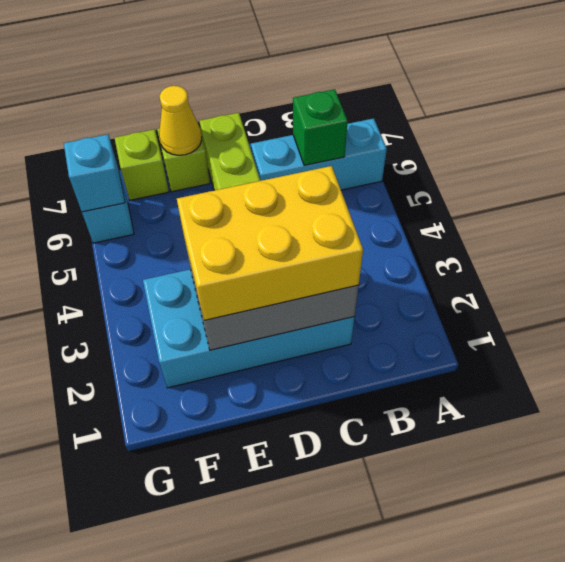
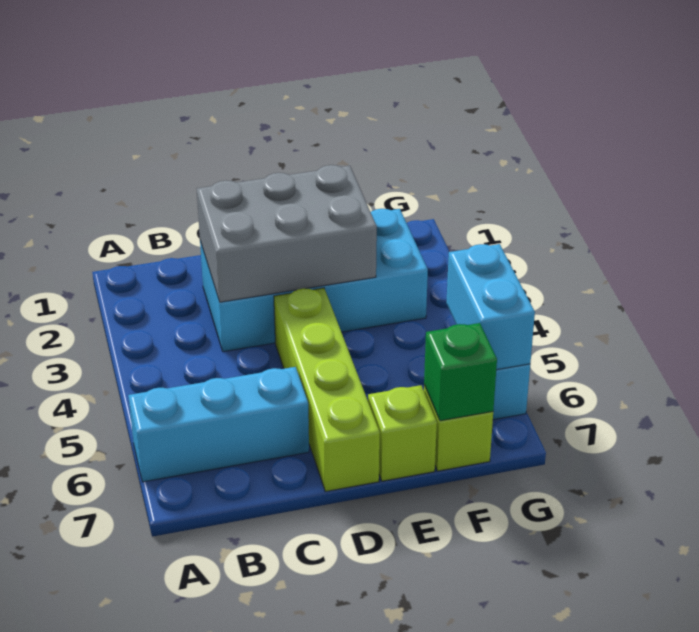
green 1x1 brick [293,89,348,165] -> green 1x1 brick moved to [424,323,497,421]
yellow 2x3 brick [177,166,363,321] -> none
yellow 1x1 cone [159,86,202,155] -> none
cyan 1x1 brick [64,134,125,212] -> cyan 1x2 brick [446,244,535,370]

